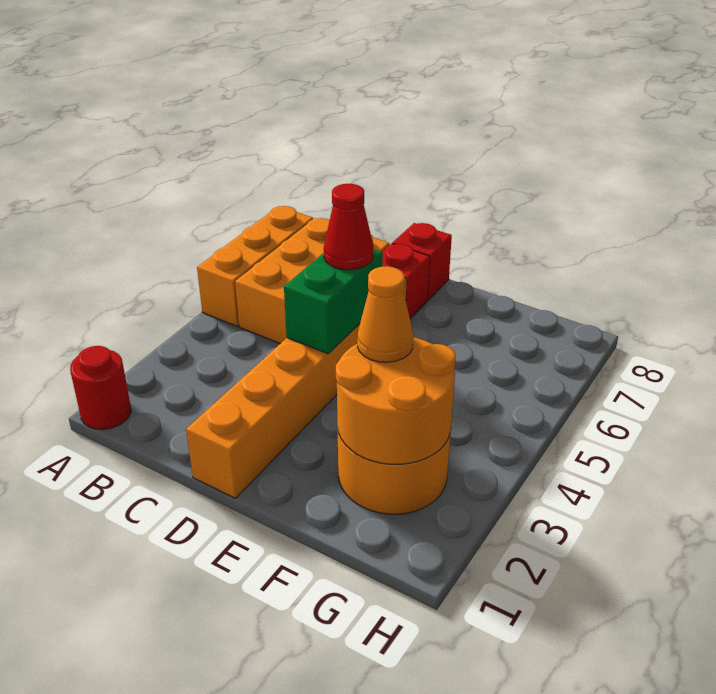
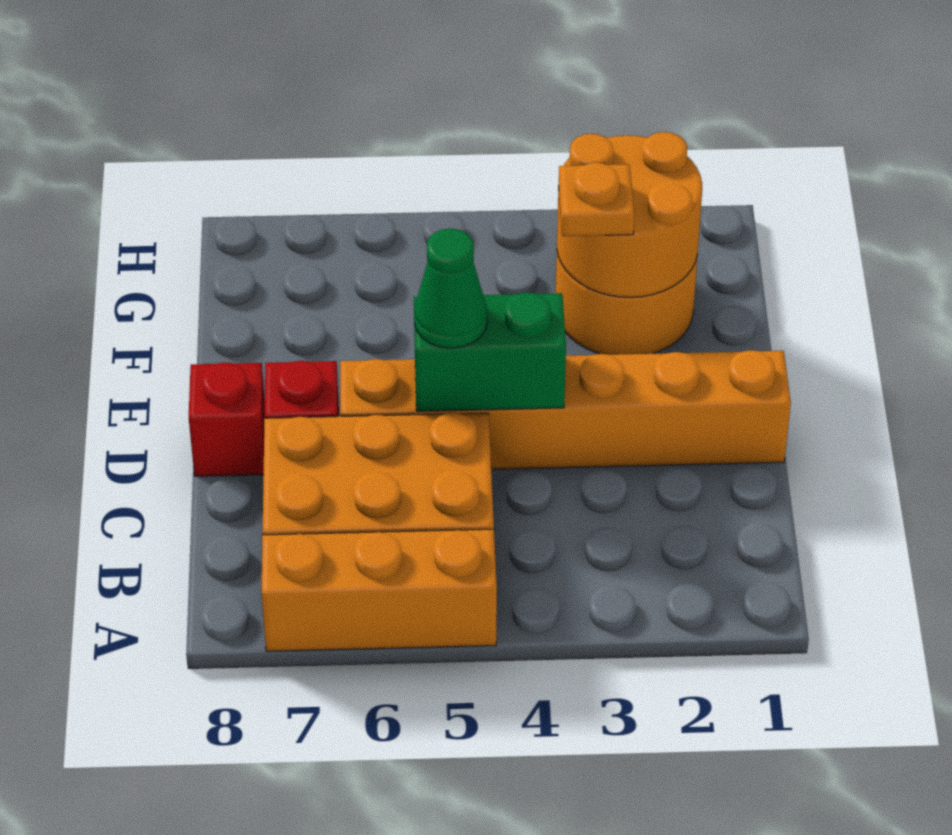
red 1x1 round brick [70,346,131,430] -> none
red 1x1 cone [324,184,373,270] -> green 1x1 cone [414,229,488,348]
orange 1x1 cone [357,266,413,362] -> orange 1x1 plate [558,163,634,236]

